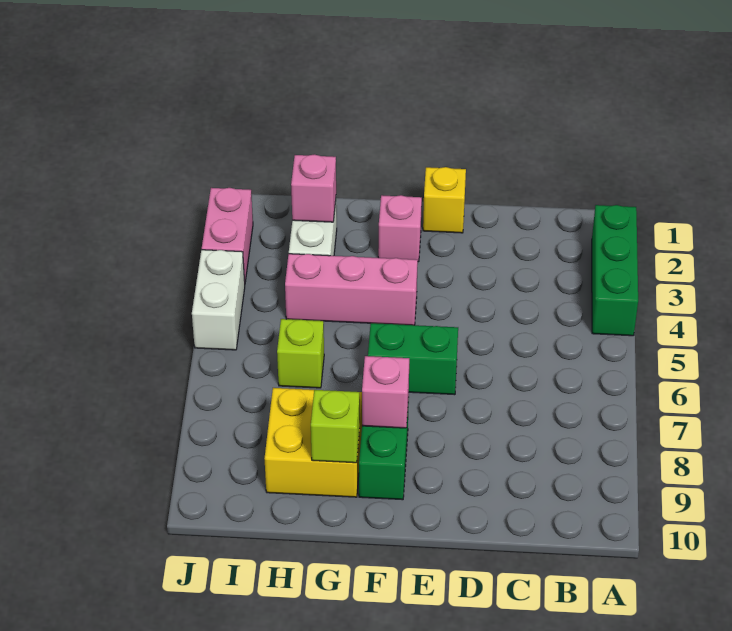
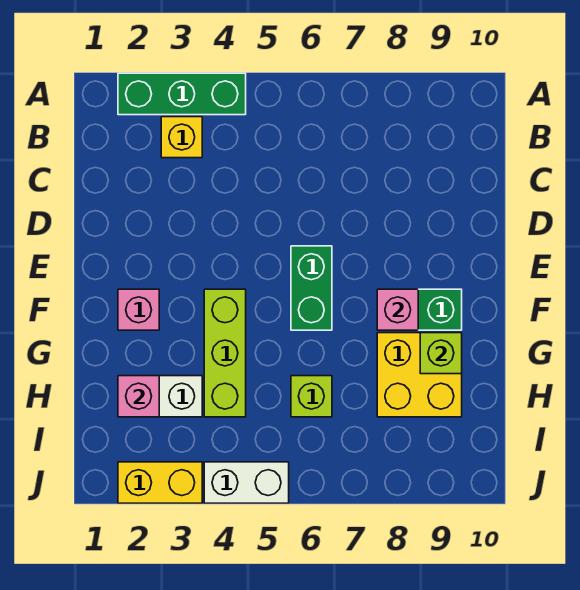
yellow 1x1 brick [423,167,466,233] -> yellow 1x1 brick moved to [161,117,202,158]
pink 1x3 brick [285,254,418,325] -> lime 1x3 brick [204,289,246,417]
pink 1x2 brick [202,188,253,282] -> yellow 1x2 brick [118,462,202,503]

